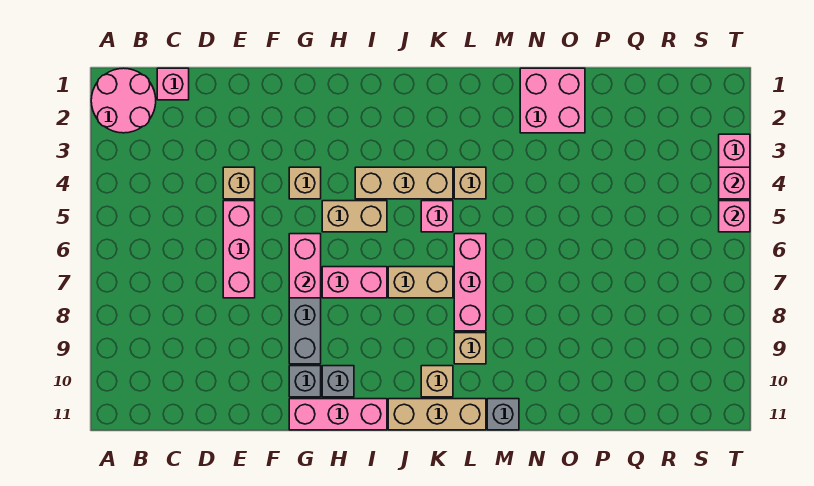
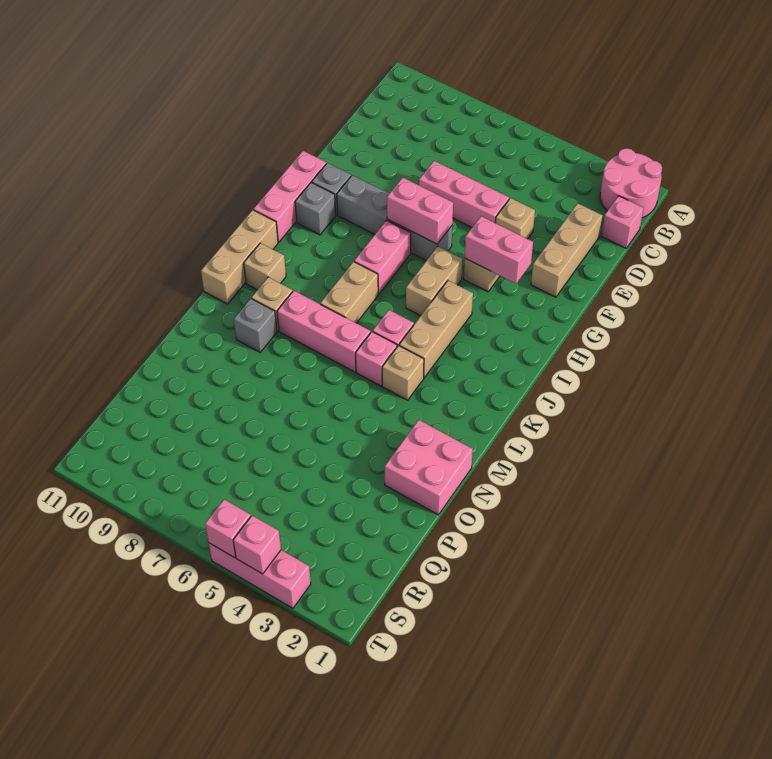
none -> tan 1x3 brick [531,203,603,297]
none -> pink 1x2 brick [465,216,533,284]
none -> pink 1x1 brick [356,332,397,386]
grey 1x1 brick [487,399,519,430] -> grey 1x1 brick moved to [234,298,277,352]

